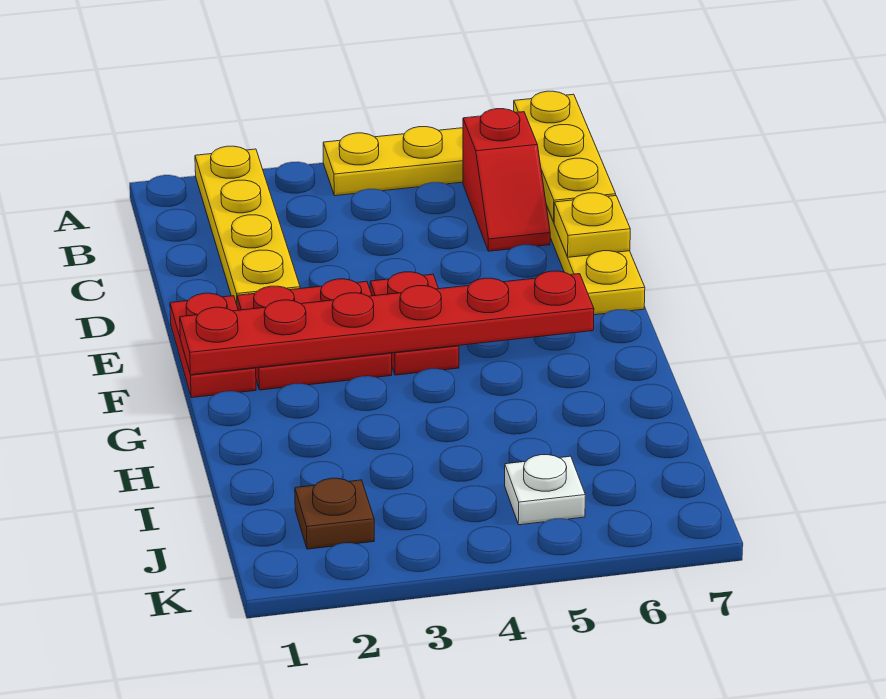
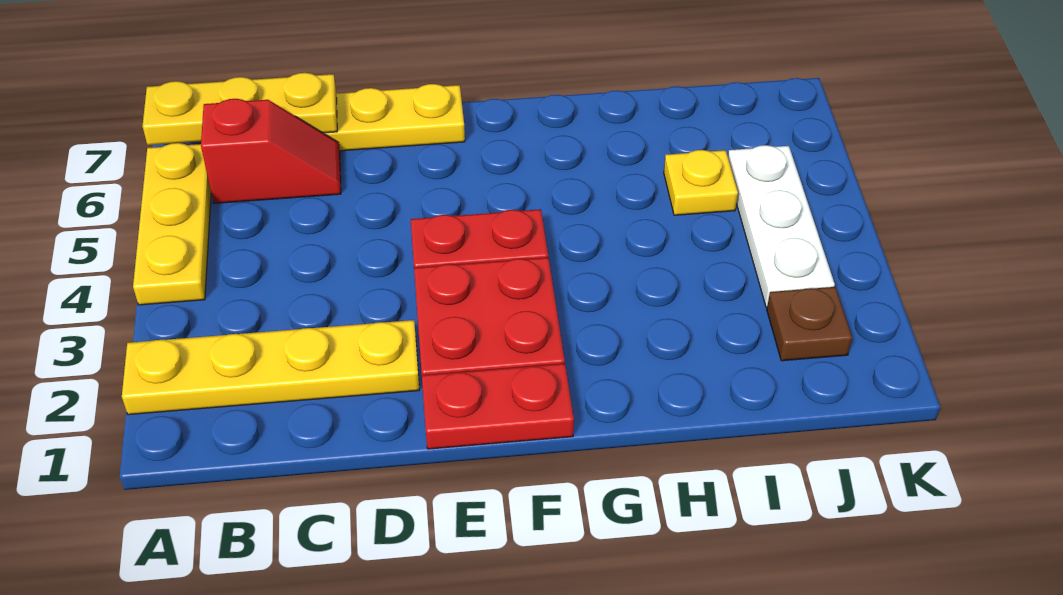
yellow 1x1 plate [554,193,630,257] -> yellow 1x1 plate moved to [664,150,738,215]
red 1x6 plate [180,271,594,375] -> none
white 1x1 plate [505,455,585,525] -> white 1x3 plate [728,145,835,308]

